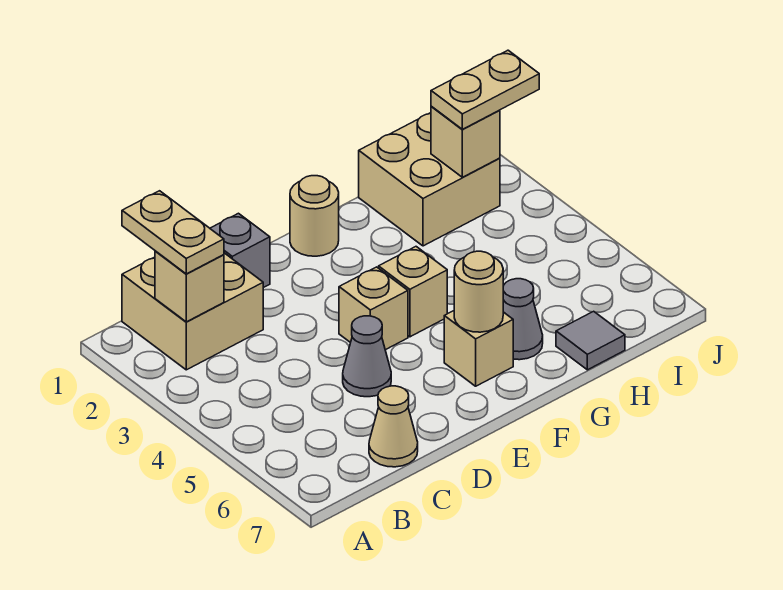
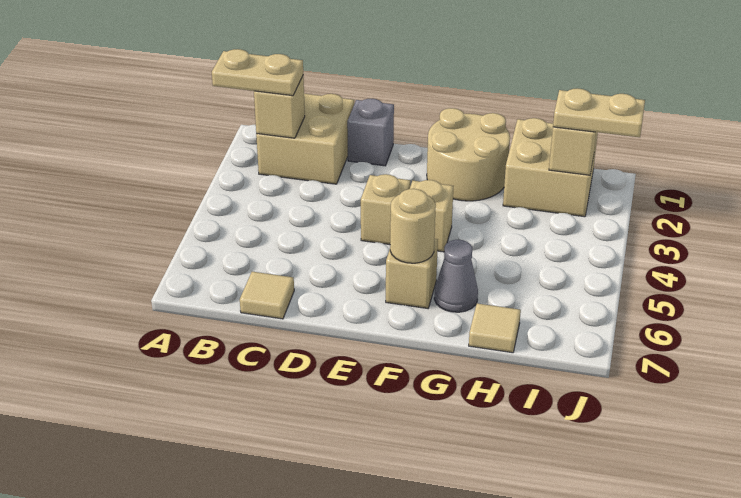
tan 1x2 plate [122,191,224,274] -> tan 1x2 plate turned to [212,49,303,96]
tan 1x1 cone [369,386,418,467] -> tan 1x1 tile [240,272,294,319]
grey 1x1 cone [343,316,391,397] -> none
tan 1x1 round brick [290,176,339,256] -> tan 2x2 round brick [427,108,510,201]
grey 1x1 tile [556,311,625,370] -> tan 1x1 tile [469,303,521,353]

